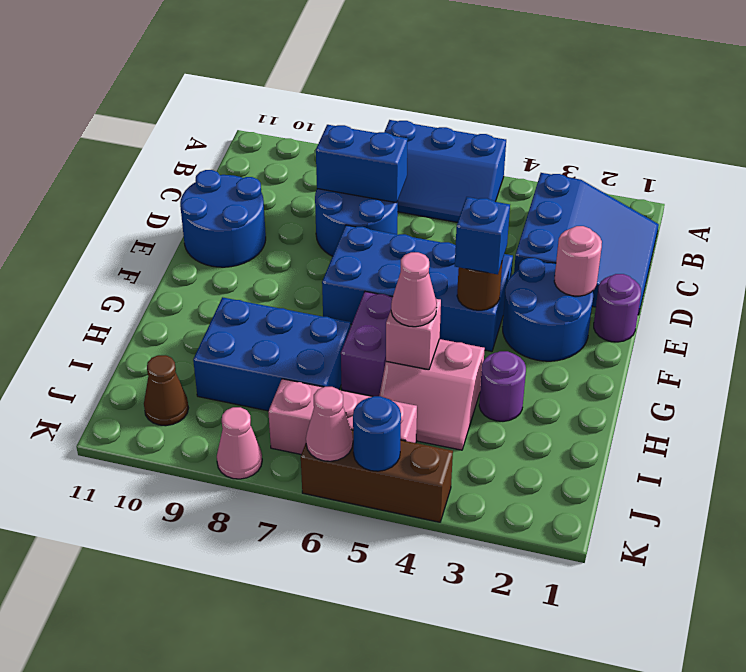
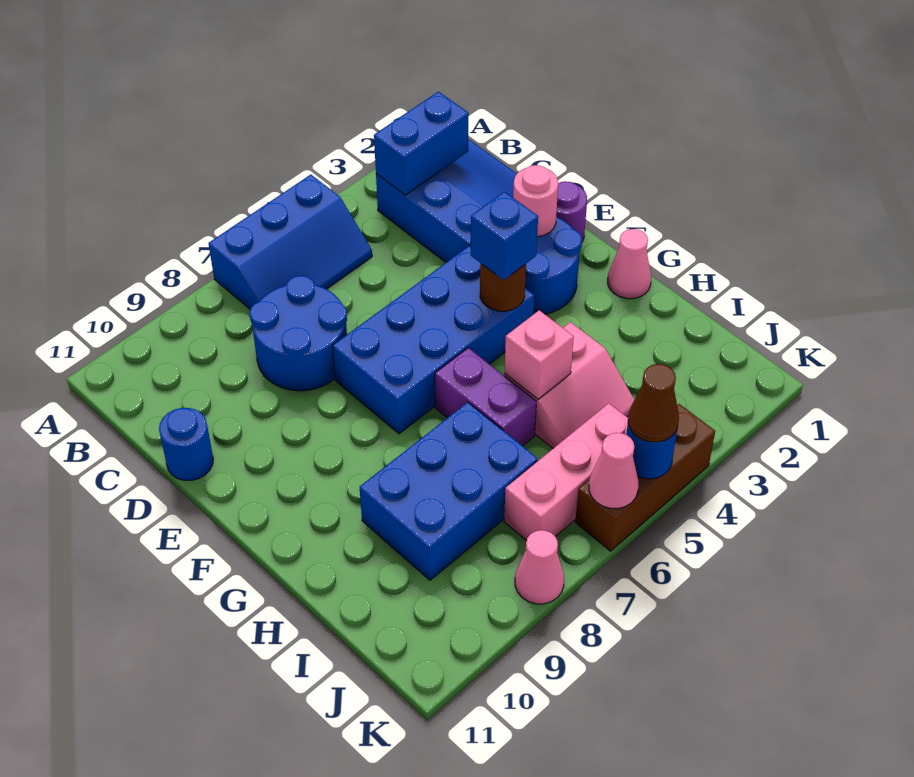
blue 1x2 brick [316,125,408,203] -> blue 1x2 brick moved to [374,92,469,195]
blue 2x2 round brick [180,170,266,267] -> blue 1x1 round brick [159,408,213,480]
purple 1x1 round brick [479,351,526,421] -> none
pink 1x1 cone [391,252,437,327] -> pink 1x1 cone moved to [608,229,651,299]
brown 1x1 cone [144,355,188,426] -> brown 1x1 cone moved to [628,364,679,442]

